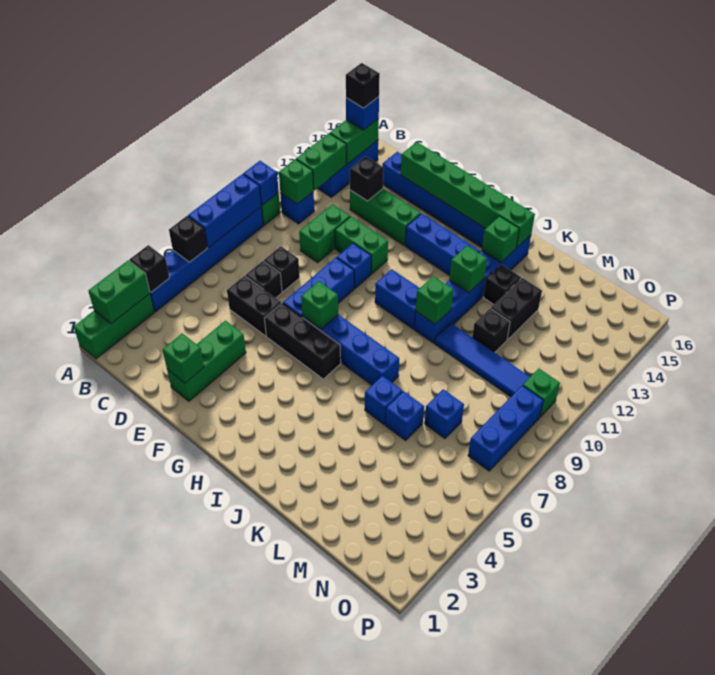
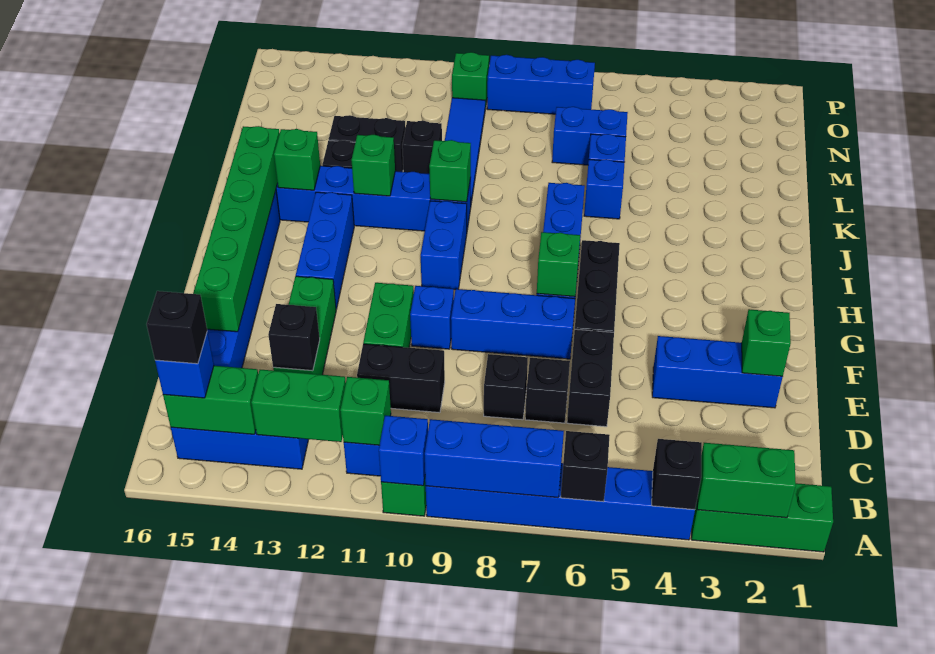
green 1x2 brick [299,204,350,263] -> black 1x2 brick [357,344,445,413]
green 1x3 brick [167,321,246,401] -> blue 1x3 brick [652,336,783,408]
blue 1x1 brick [425,389,464,439] -> blue 1x2 brick [552,107,628,165]

